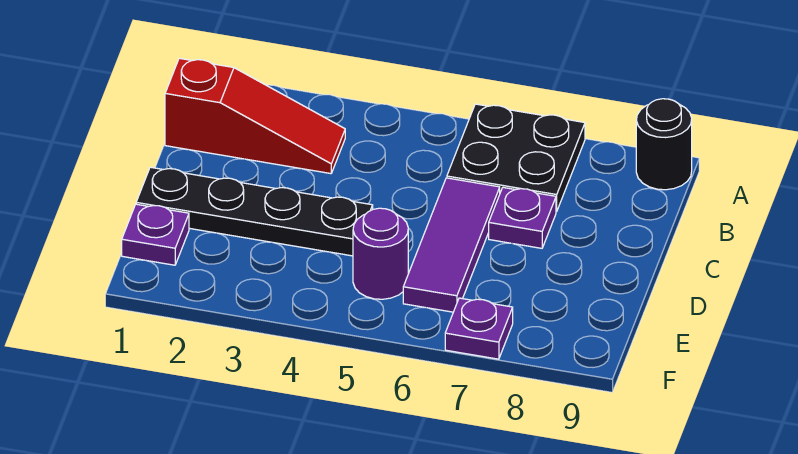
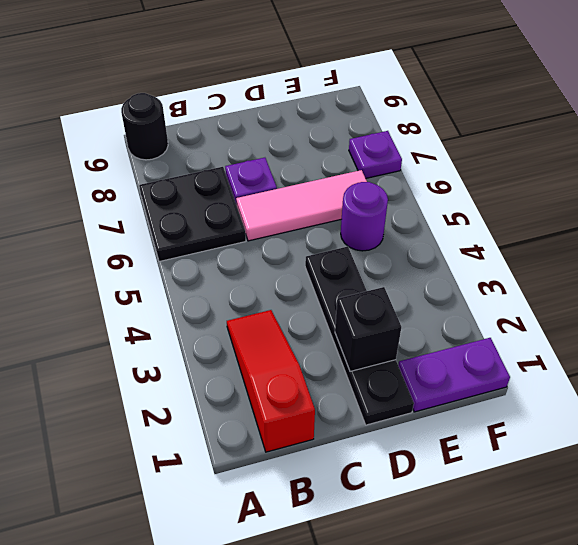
purple 1x3 tile [403,178,500,312] -> pink 1x3 tile [236,170,367,241]
none -> black 1x1 brick [335,287,401,371]
purple 1x1 plate [122,204,189,265] -> purple 1x2 plate [398,338,510,412]

